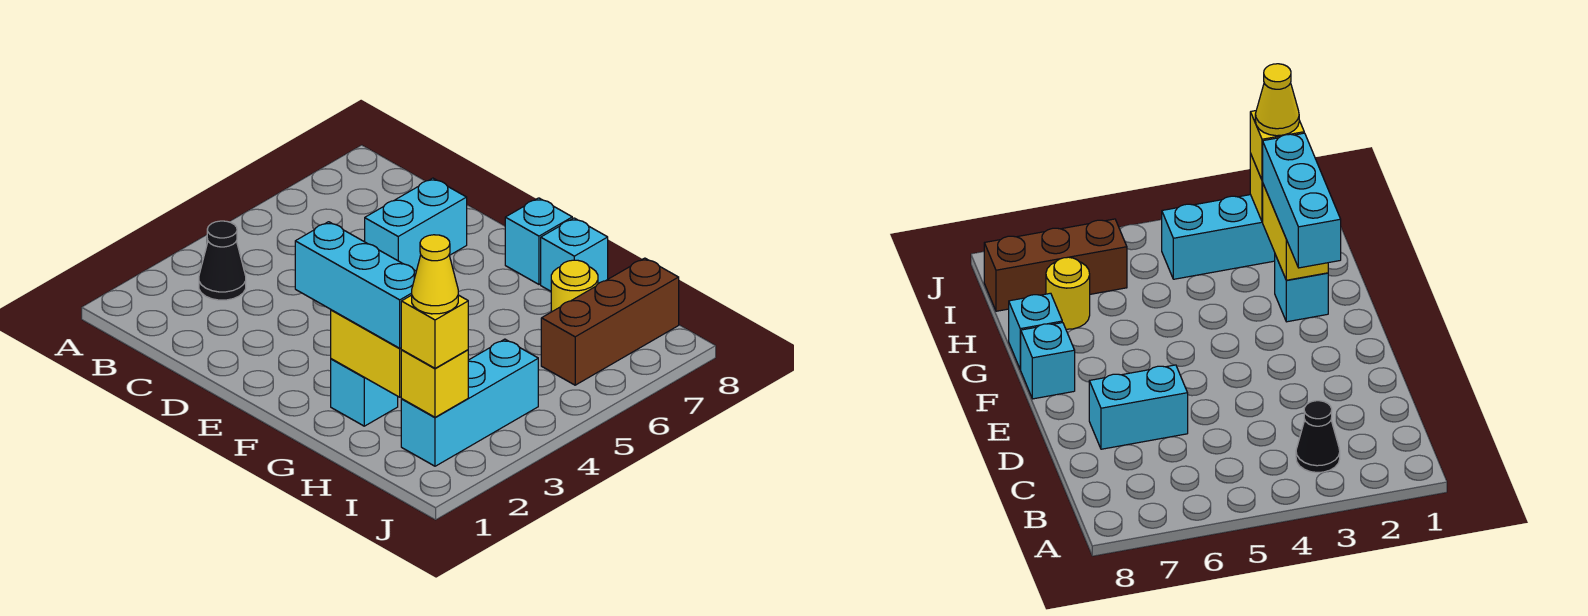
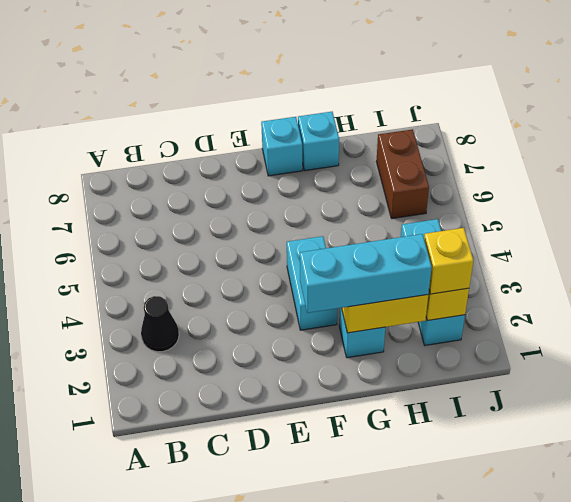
cyan 1x2 brick [365,178,467,271] -> cyan 1x2 brick moved to [287,236,337,330]
yellow 1x1 round brick [551,260,598,312] -> none
yellow 1x1 cone [412,235,458,314] -> none
brown 1x3 brick [541,258,679,385] -> brown 1x2 brick [377,129,429,219]

